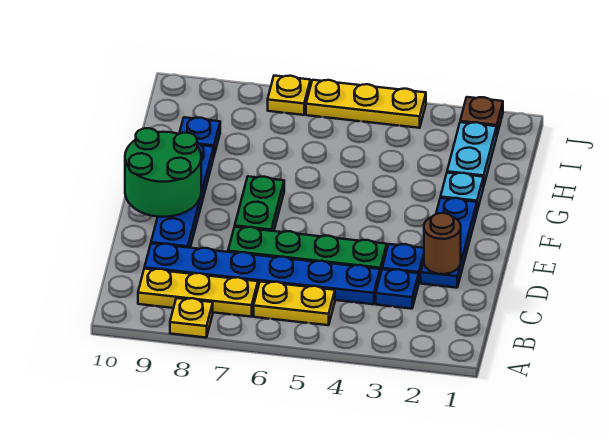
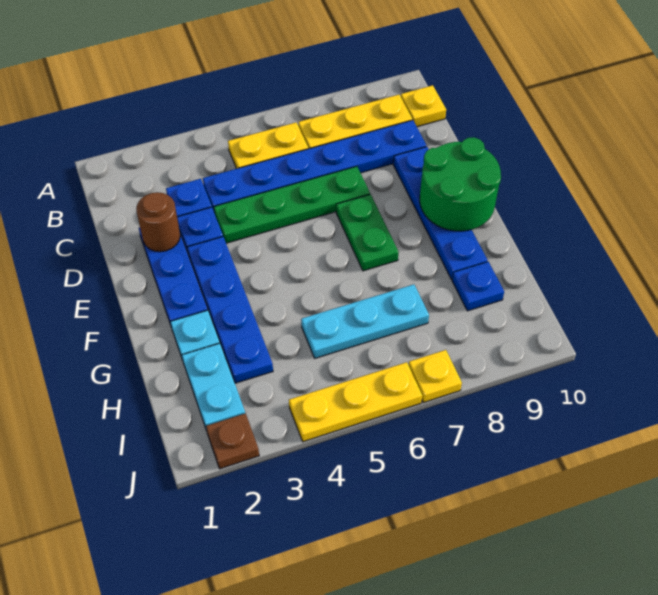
yellow 1x1 plate [170,298,213,338] -> yellow 1x1 plate moved to [401,85,446,127]
none -> blue 1x4 plate [187,237,273,383]
none -> cyan 1x3 plate [301,284,429,358]

